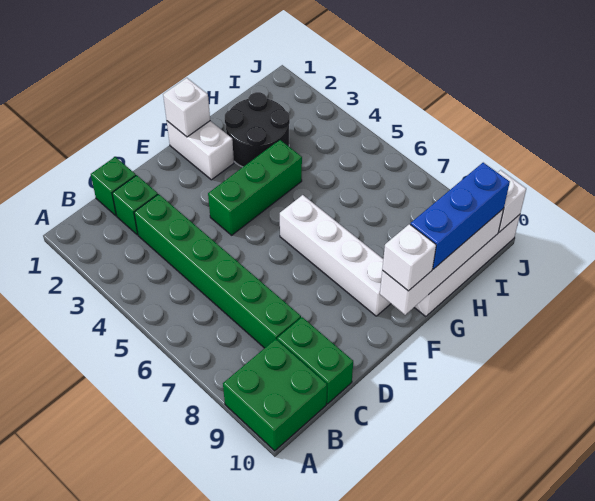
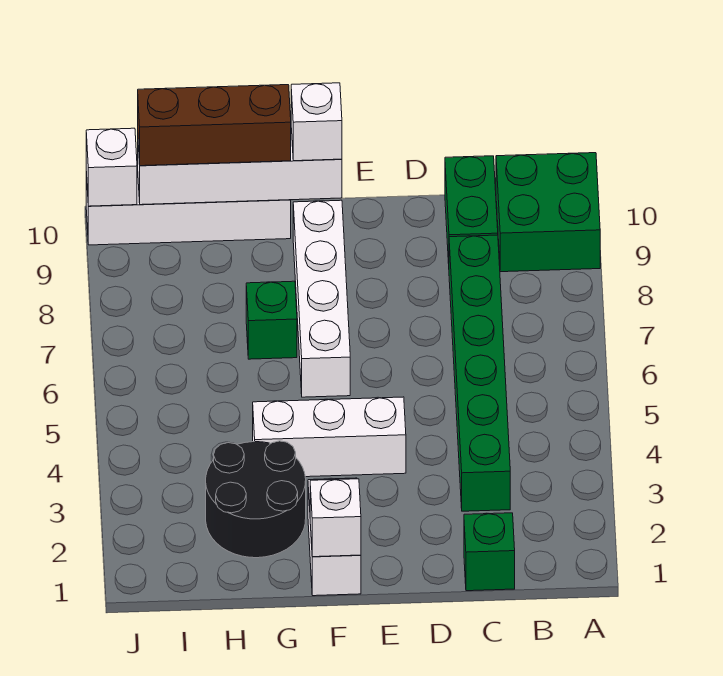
green 1x1 brick [112,175,158,235] -> green 1x1 brick moved to [246,281,297,359]
green 1x3 brick [208,140,302,235] -> white 1x3 brick [253,397,406,477]
blue 1x3 brick [410,163,510,269] -> brown 1x3 brick [138,85,291,166]

